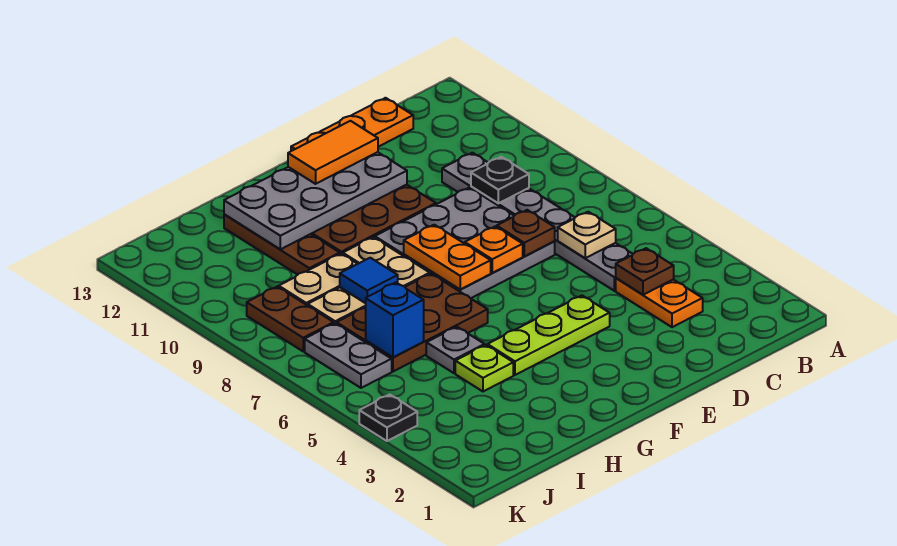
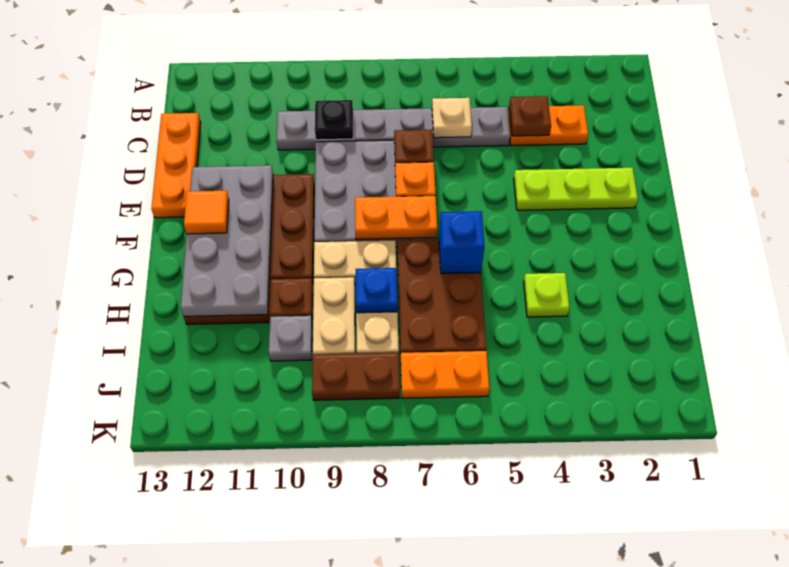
lime 1x3 plate [487,296,610,375] -> lime 1x3 plate turned to [514,168,638,210]
orange 1x2 tile [288,121,378,184] -> orange 1x1 tile [184,191,229,234]
grey 1x1 plate [426,327,485,373] -> grey 1x1 plate moved to [269,316,312,361]
blue 1x1 tile [340,258,398,303] -> blue 1x1 plate [356,268,398,313]
blue 1x1 brick [366,283,424,357] -> blue 1x1 brick moved to [439,211,485,274]
grey 1x2 plate [305,323,392,388] -> orange 1x2 plate [401,351,489,398]
black 1x1 plate [359,395,417,441] -> none

